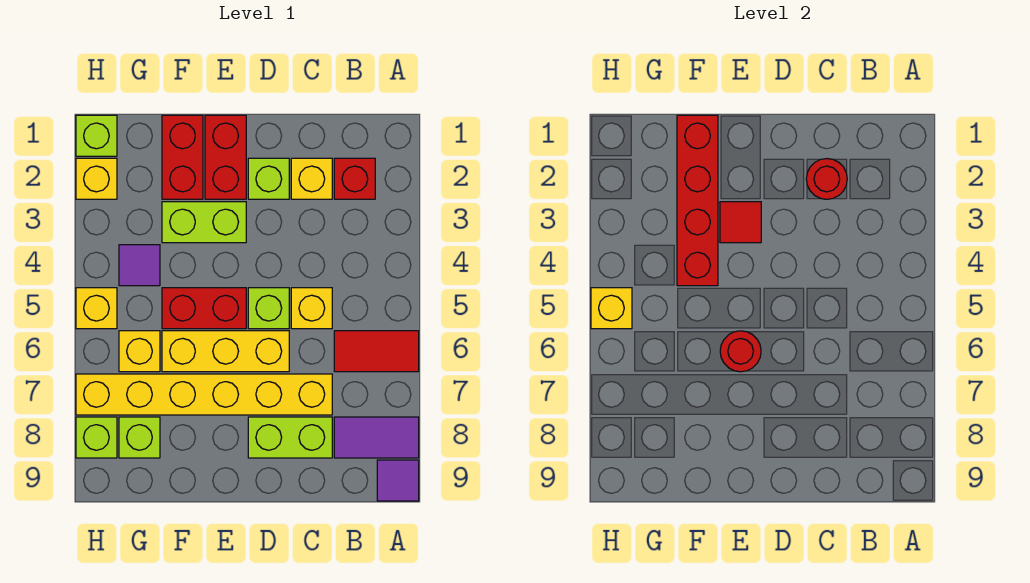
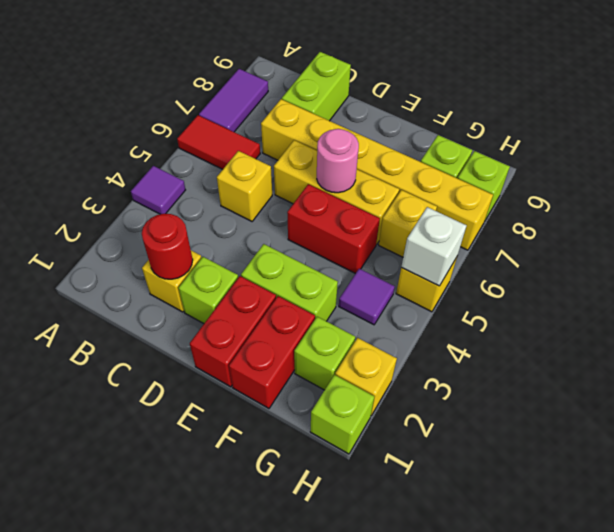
purple 1x2 tile [334,417,419,458] -> purple 1x2 tile turned to [199,69,268,132]
purple 1x1 tile [377,460,419,501] -> purple 1x1 tile moved to [131,166,185,214]
red 1x1 brick [334,158,375,199] -> none
lime 1x2 brick [248,417,332,458] -> lime 1x2 brick turned to [282,52,351,121]
lime 1x1 brick [248,288,289,329] -> lime 1x1 brick moved to [294,317,355,390]
red 1x1 tile [720,202,761,243] -> none
red 1x1 round brick [720,331,761,372] -> pink 1x1 round brick [317,129,359,193]
red 1x4 brick [677,115,718,286] -> none
yellow 1x1 brick [591,288,632,329] -> white 1x1 brick [401,207,467,286]

